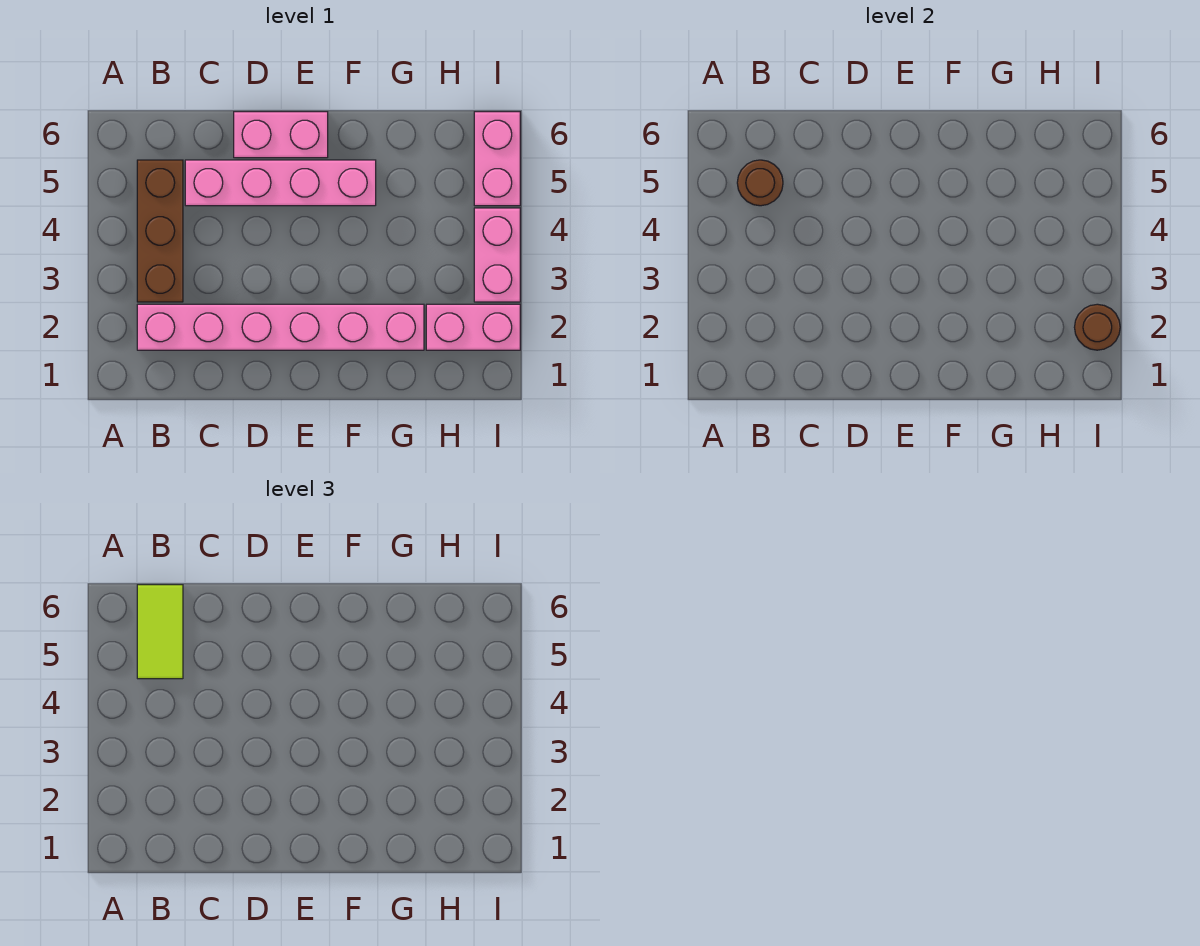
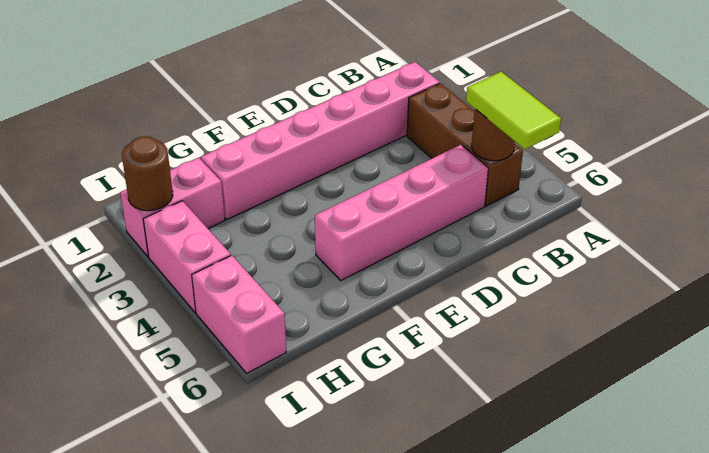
pink 1x2 brick [234,112,328,158] -> none

